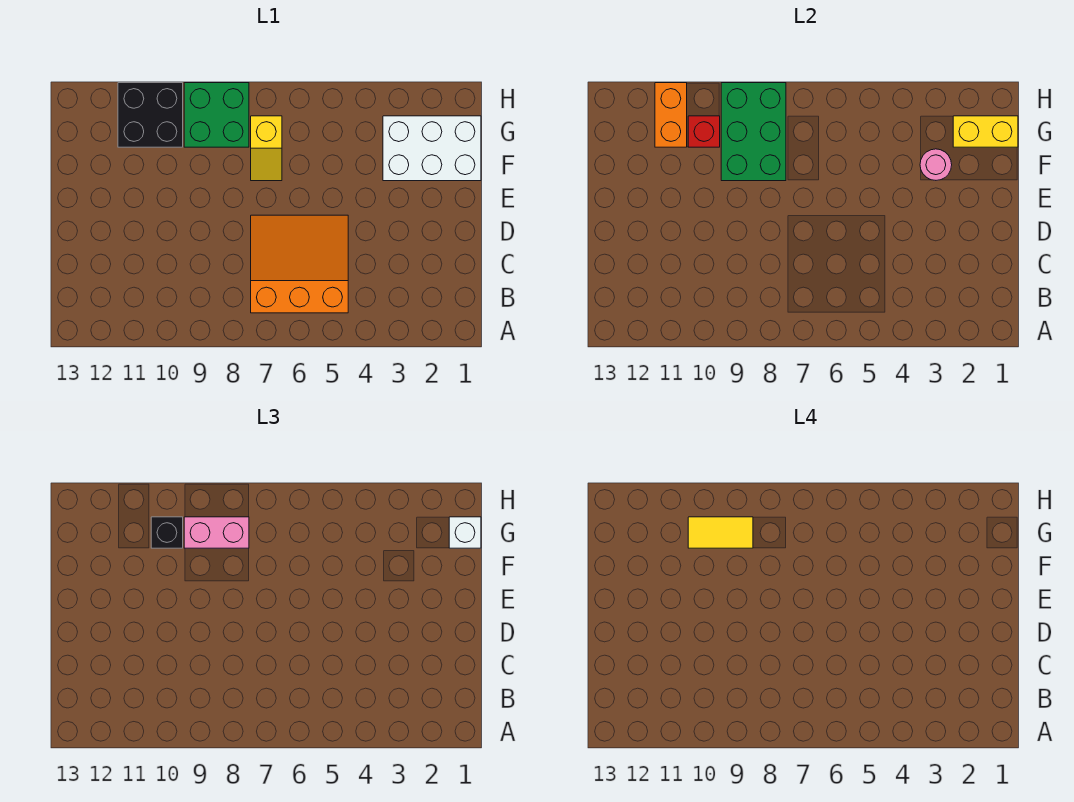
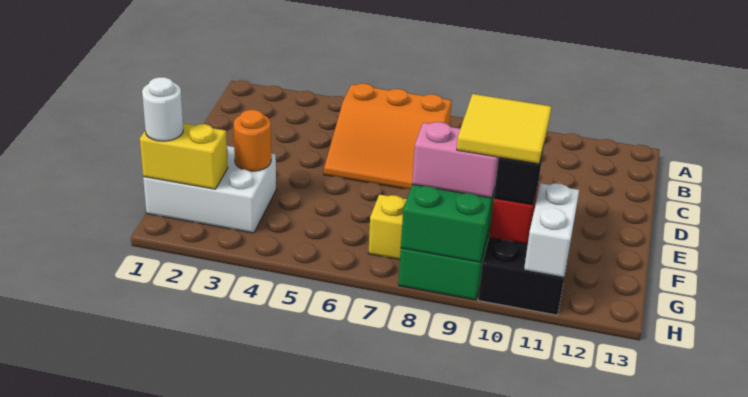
pink 1x1 round brick [920,149,952,180] -> orange 1x1 round brick [234,110,271,171]
white 1x1 brick [449,517,481,548] -> white 1x1 round brick [142,77,183,141]
yellow 1x2 tile [688,517,753,548] -> yellow 2x2 tile [457,94,551,164]
orange 1x2 brick [655,83,687,147] -> white 1x2 brick [524,183,579,277]

